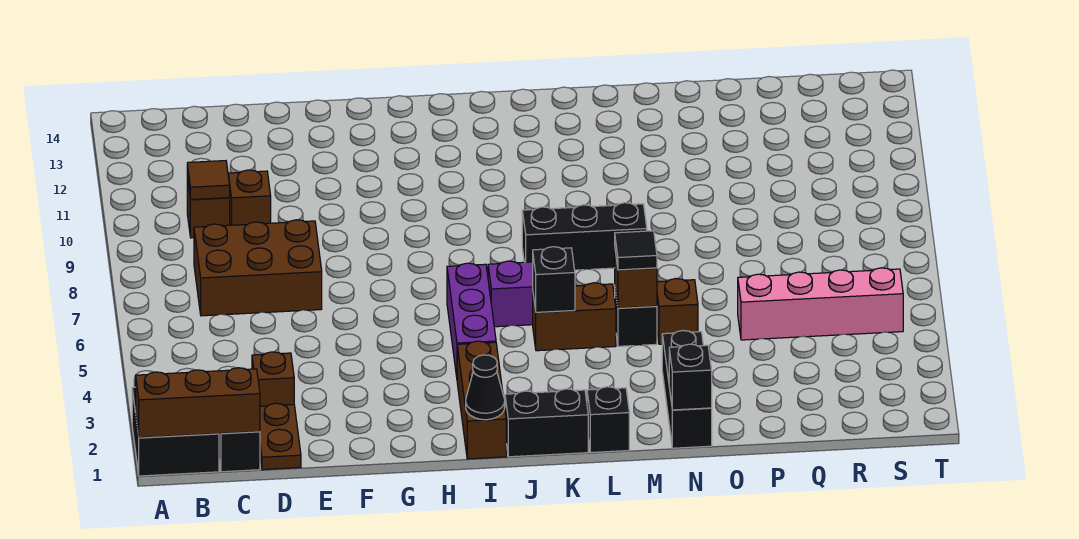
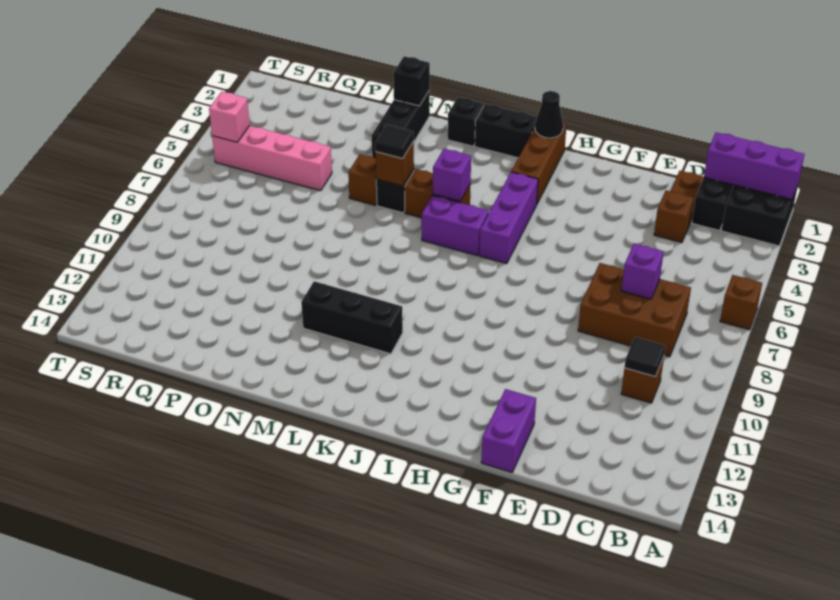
brown 1x3 brick [136,368,260,438] -> purple 1x3 brick [704,132,804,199]
brown 1x1 tile [187,161,230,200] -> black 1x1 tile [624,337,666,377]
none -> purple 1x1 brick [622,244,664,299]
brown 1x1 brick [228,170,271,225] -> brown 1x1 brick moved to [720,275,762,330]
none -> purple 1x2 brick [481,389,536,472]
black 1x1 brick [533,247,575,312] -> purple 1x1 brick [433,149,471,201]
black 1x3 brick [522,203,647,270] -> black 1x3 brick moved to [301,281,403,354]
none -> pink 1x1 brick [209,92,250,142]

